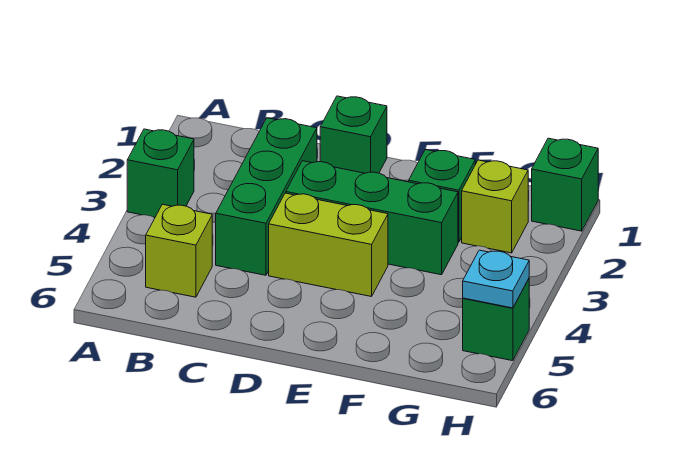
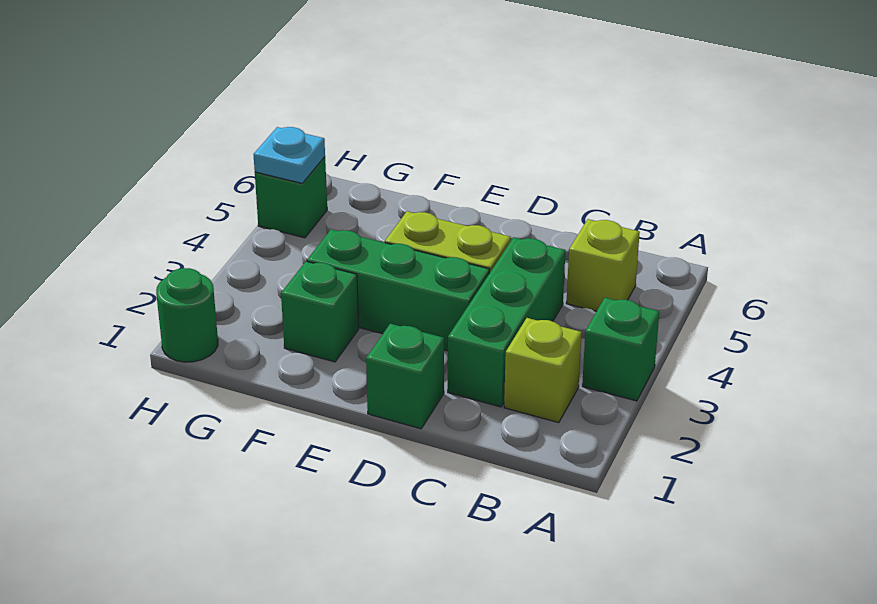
lime 1x1 brick [462,160,528,253] -> lime 1x1 brick moved to [504,318,582,423]
green 1x1 brick [532,138,598,231] -> green 1x1 round brick [156,268,218,362]

